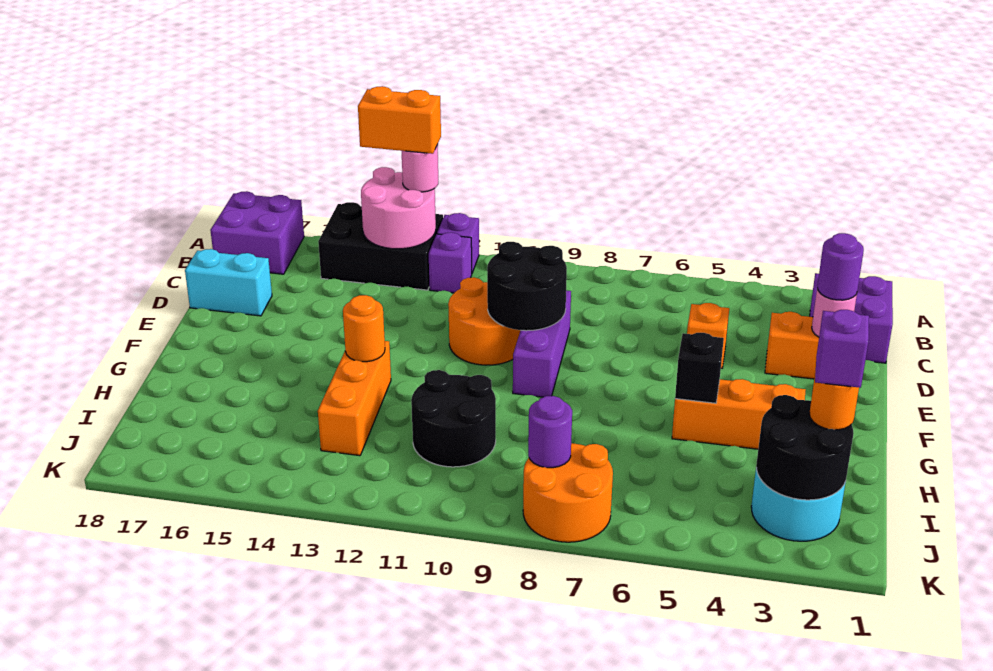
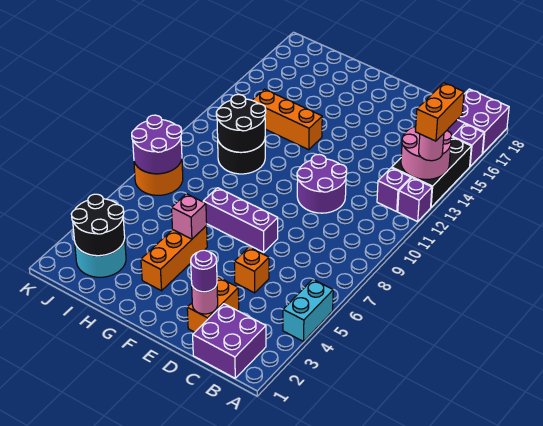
purple 1x3 brick [513,290,571,397] -> purple 1x3 brick moved to [203,188,278,252]
black 2x2 round brick [487,242,567,331] -> black 2x2 round brick moved to [216,94,266,152]
orange 2x2 round brick [448,277,521,365] -> purple 2x2 round brick [297,154,347,213]
cyan 1x2 brick [185,249,272,316] -> cyan 1x2 brick moved to [283,279,333,342]
black 1x1 brick [675,333,724,403] -> pink 1x1 brick [172,194,207,239]
orange 1x1 round brick [343,295,385,362] -> none
orange 1x1 round brick [809,371,859,430] -> none
purple 1x1 brick [815,310,869,388] -> purple 1x1 brick moved to [452,124,484,166]
purple 1x1 round brick [528,396,572,468] -> purple 2x2 round brick [132,115,182,174]

